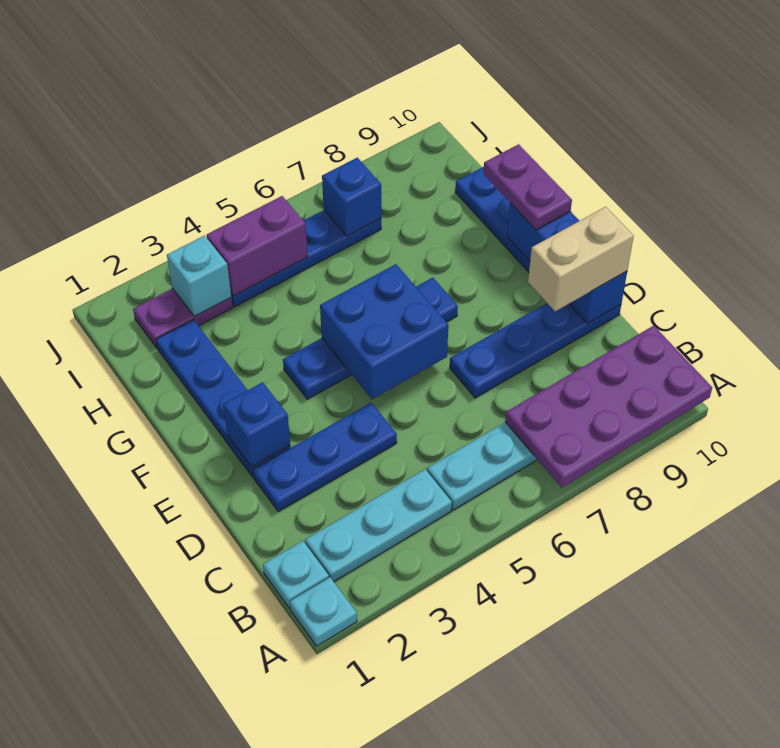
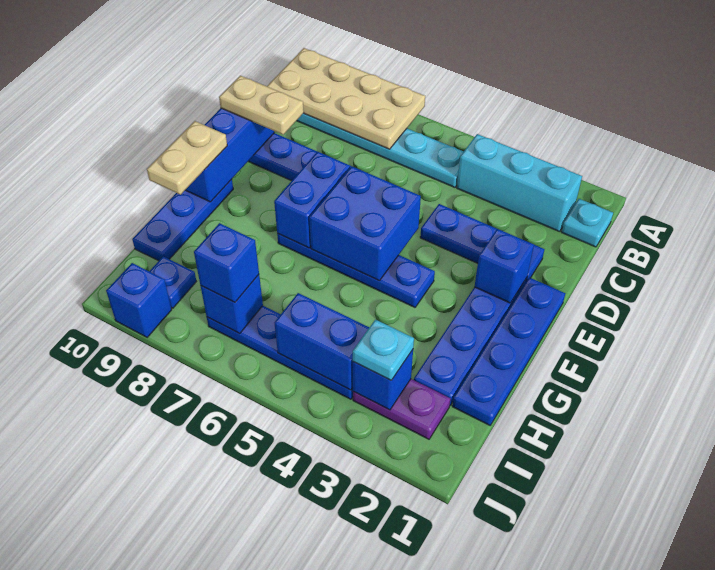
cyan 1x1 plate [290,578,357,646] -> cyan 1x1 plate moved to [353,320,414,380]
purple 2x4 plate [505,326,712,487] -> tan 2x4 plate [267,48,425,149]
cyan 1x3 plate [305,469,452,582] -> cyan 1x3 brick [457,134,582,232]
tan 1x2 brick [528,207,634,311] -> tan 1x2 plate [219,76,304,135]
none -> blue 1x4 plate [452,277,565,425]
none -> blue 1x2 brick [274,151,350,248]
purple 1x2 plate [483,144,572,230] -> tan 1x2 plate [147,121,227,195]
cyan 1x1 brick [167,236,231,317] -> blue 1x1 brick [353,350,413,410]
purple 1x2 brick [207,196,308,296] -> blue 1x2 brick [275,293,369,390]
none -> blue 1x1 brick [194,223,259,302]
none -> blue 1x1 plate [149,256,196,308]
none -> blue 1x1 brick [106,263,172,337]

